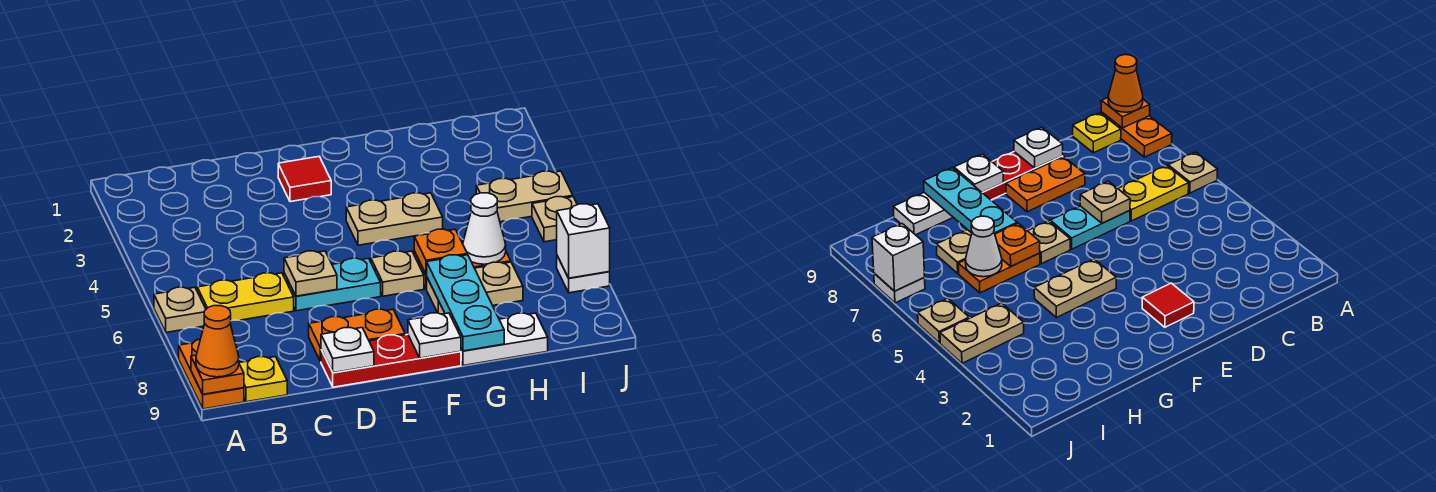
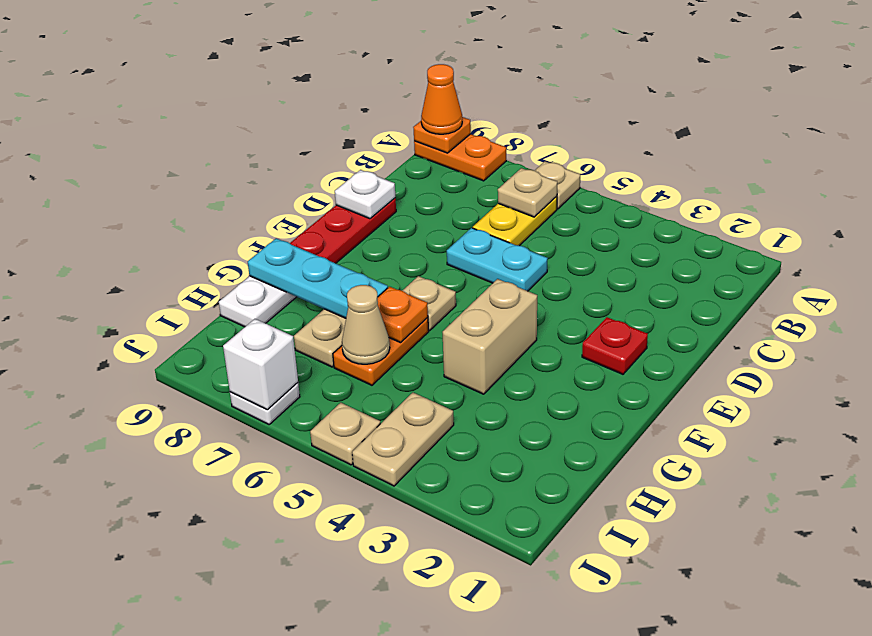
yellow 1x1 plate [239,357,287,402] -> none
cyan 1x2 plate [284,258,381,311] -> cyan 1x2 plate turned to [447,228,548,291]
tan 1x1 plate [284,251,337,296] -> tan 1x1 plate moved to [498,168,557,217]
orange 1x2 plate [309,309,405,362] -> none
red 1x1 tile [278,157,331,202] -> red 1x1 plate [582,317,648,374]
tan 1x2 plate [346,193,443,245] -> tan 1x2 brick [443,279,537,394]
white 1x1 plate [408,313,461,358] -> none
white 1x1 cone [463,193,506,264] -> tan 1x1 cone [342,285,390,364]

